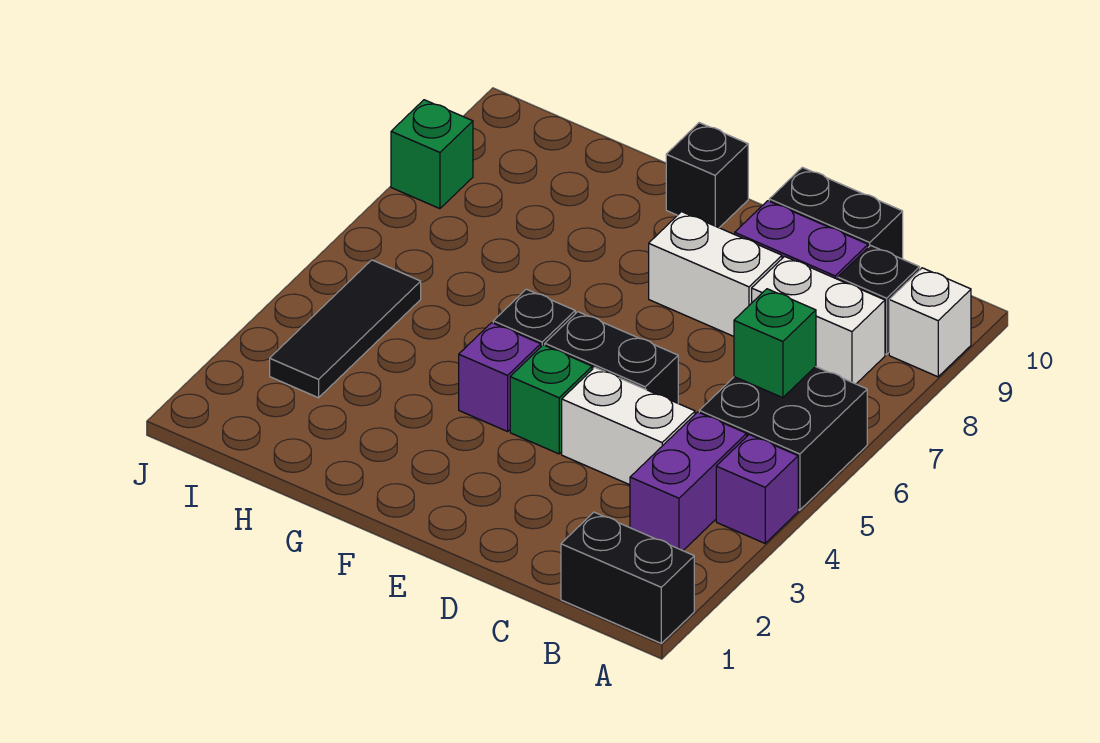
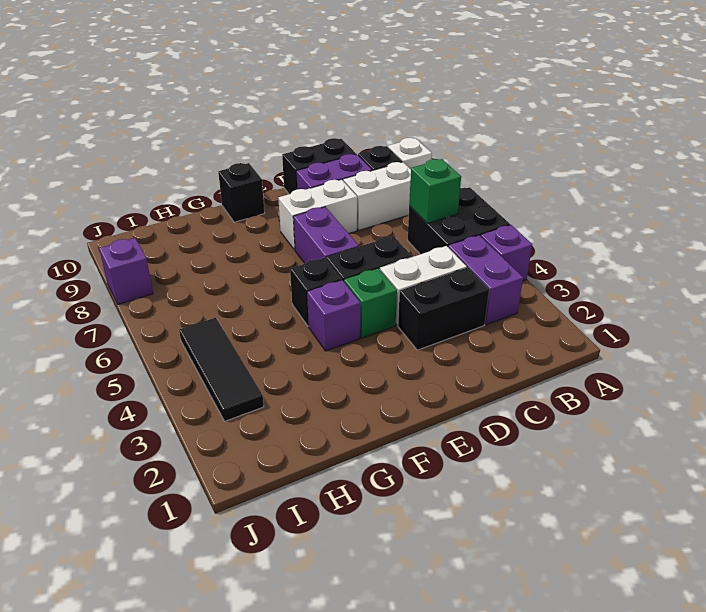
black 1x2 brick [561,512,694,643] -> black 1x2 brick moved to [398,268,489,350]
none -> purple 1x2 brick [293,207,359,263]
green 1x1 brick [391,100,473,209] -> purple 1x1 brick [99,238,153,304]

